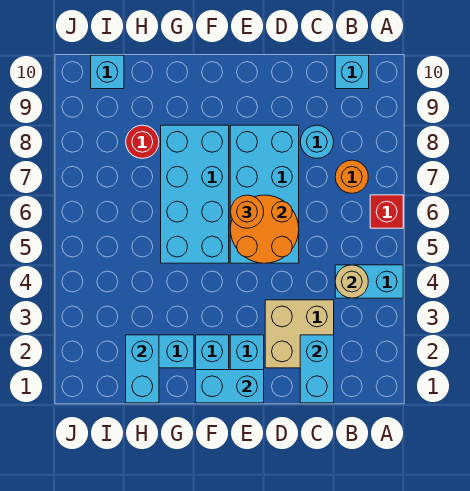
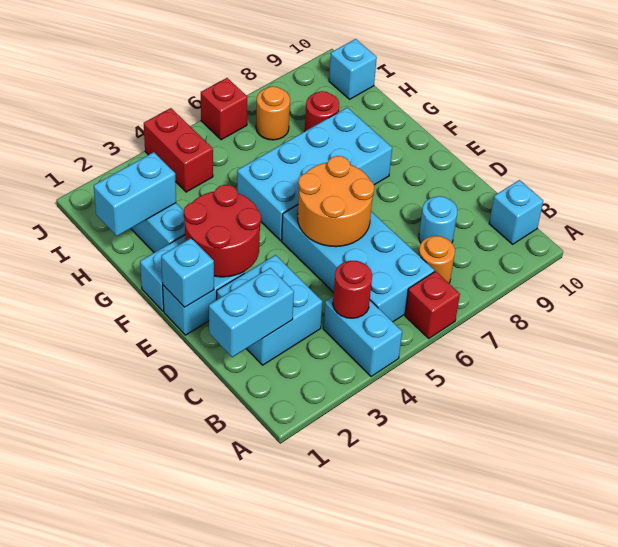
tan 1x1 round brick [335,265,368,298] -> red 1x1 round brick [333,261,372,318]
tan 2x2 brick [265,300,334,368] -> cyan 2x2 brick [217,255,322,365]
cyan 2x4 brick [230,125,299,263] -> cyan 2x4 brick turned to [282,205,434,322]
cyan 1x2 brick [196,370,264,403] -> cyan 1x1 brick [161,238,214,307]
none -> red 2x2 round brick [184,185,261,277]
orange 1x1 round brick [230,195,264,228] -> orange 1x1 round brick moved to [256,86,290,140]
none -> red 1x2 brick [144,108,213,192]
none -> red 1x1 brick [201,78,248,140]

